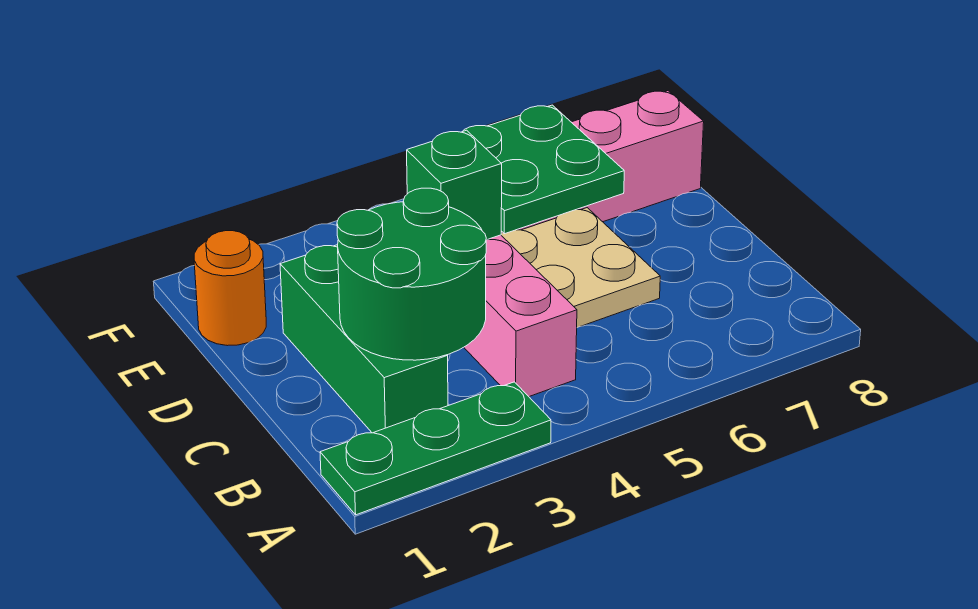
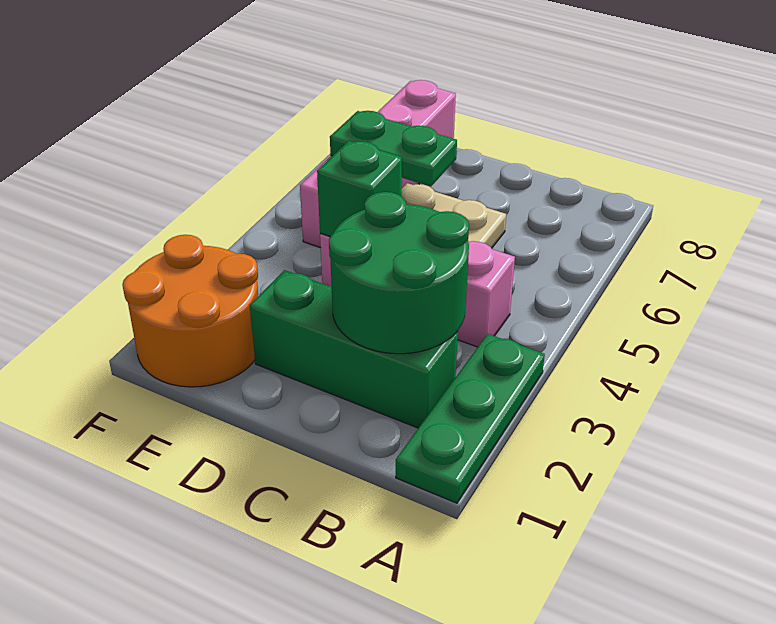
green 2x2 plate [462,105,624,234] -> green 1x2 plate [330,111,457,186]
orange 1x1 round brick [194,231,266,346] -> orange 2x2 round brick [122,235,258,387]

